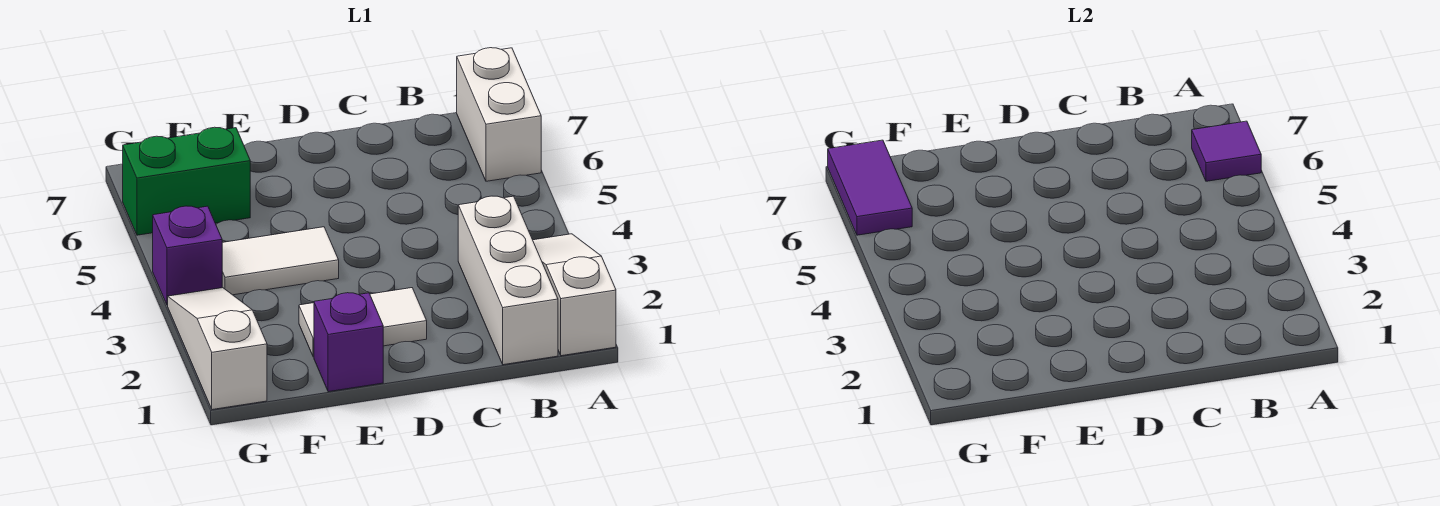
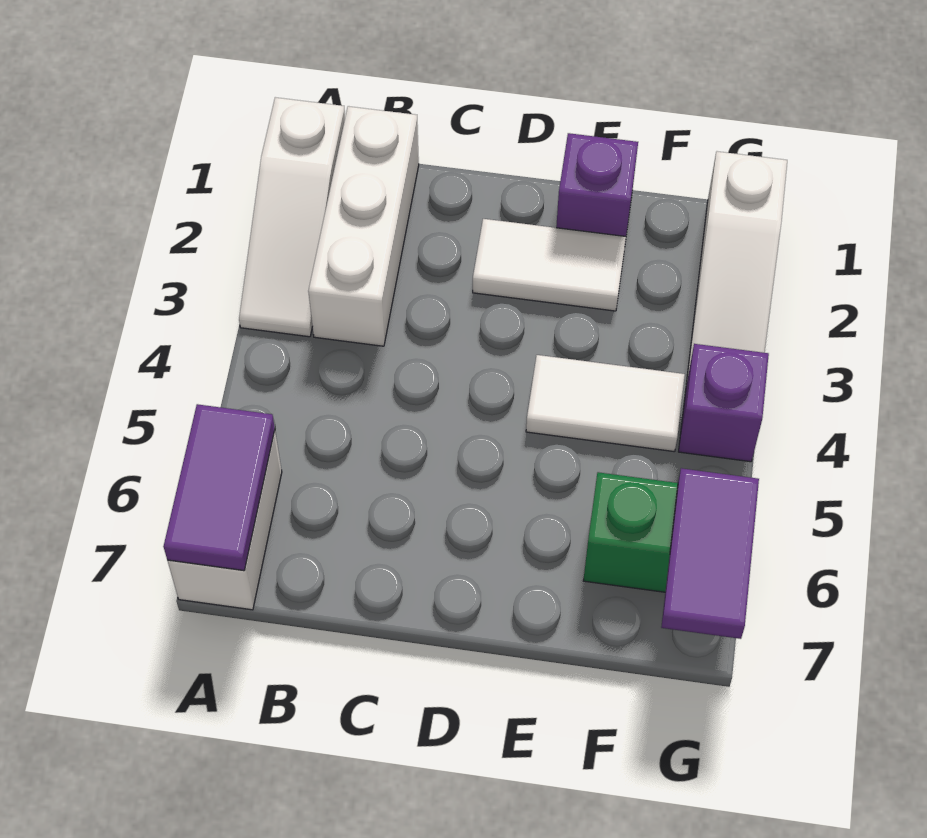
purple 1x1 tile [1192,121,1261,181] -> purple 1x2 tile [163,404,275,571]

